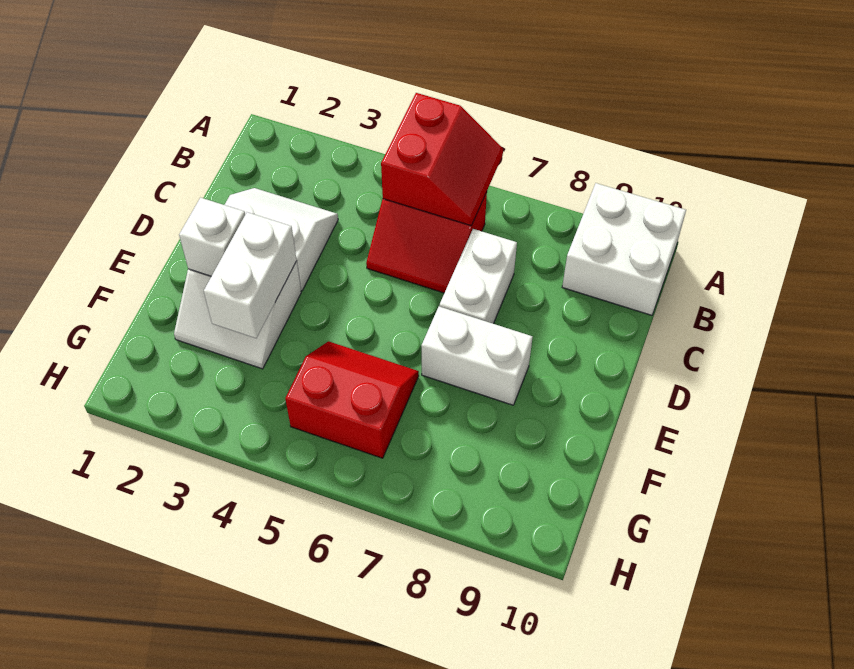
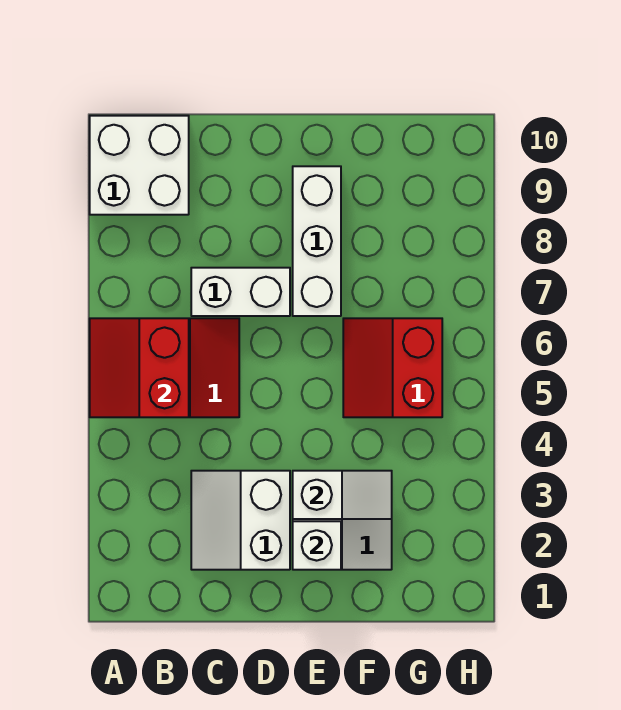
red 2x2 slope [381,93,503,226] -> red 2x2 slope turned to [90,318,189,417]
white 1x2 brick [204,212,297,338] -> white 1x2 slope [293,471,392,519]
white 1x2 brick [421,307,533,405] -> white 1x3 brick [293,166,341,316]

